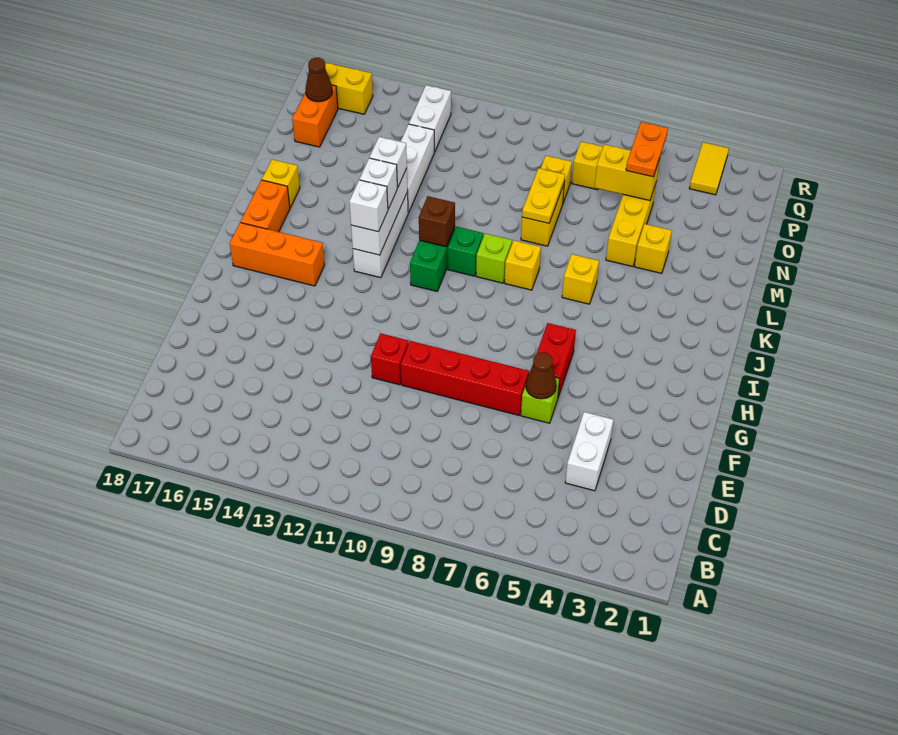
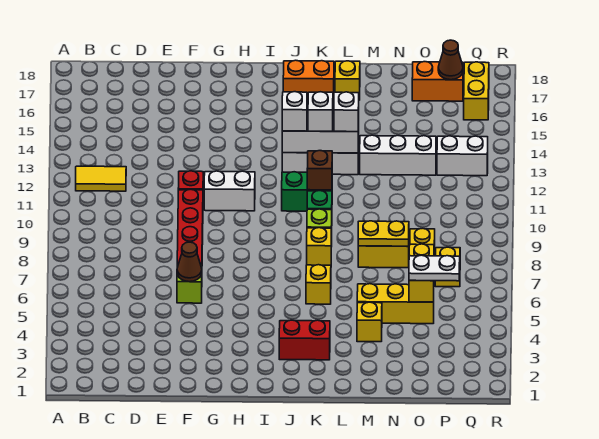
white 1x2 brick [565,412,613,491] -> white 1x2 brick moved to [204,171,255,211]
red 1x2 brick [537,323,576,397] -> red 1x2 brick moved to [279,320,330,360]
orange 1x3 brick [230,223,325,286] -> none
orange 1x2 plate [626,122,668,177] -> white 1x2 plate [409,255,460,281]
yellow 1x2 tile [689,142,729,195] -> yellow 1x2 tile moved to [76,166,126,191]

